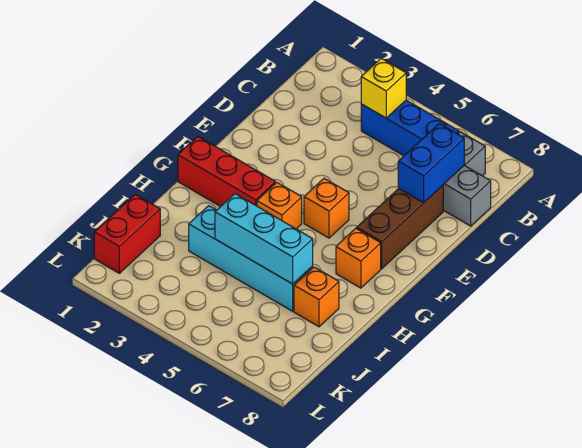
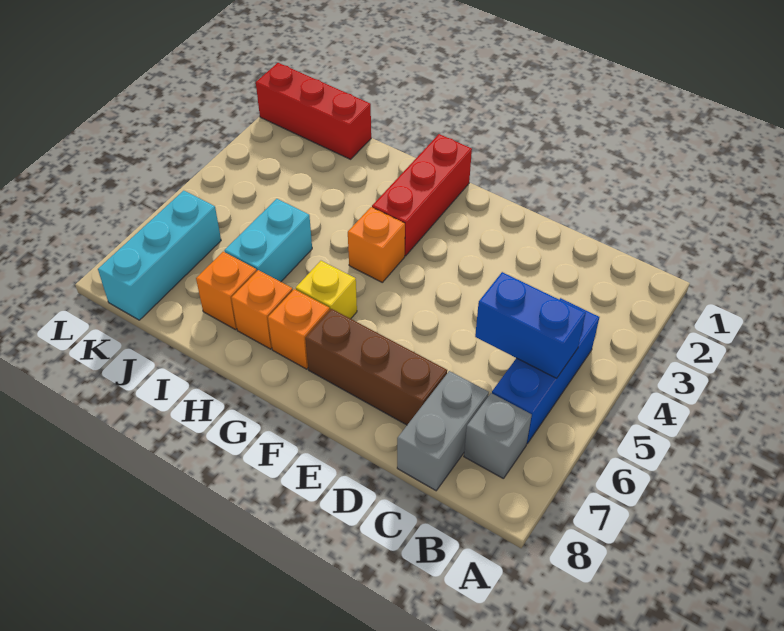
yellow 1x1 brick [361,58,406,118] -> yellow 1x1 brick moved to [296,261,357,319]
blue 1x2 brick [398,124,464,203] -> blue 1x2 brick moved to [475,272,586,378]
orange 1x1 brick [304,179,349,238] -> orange 1x1 brick moved to [232,270,293,349]
cyan 1x4 brick [189,206,313,311] -> cyan 1x2 brick [224,199,312,282]
cyan 1x3 brick [215,194,313,284] -> cyan 1x3 brick moved to [98,191,221,320]
red 1x2 brick [94,194,160,273] -> red 1x3 brick [256,63,371,159]

